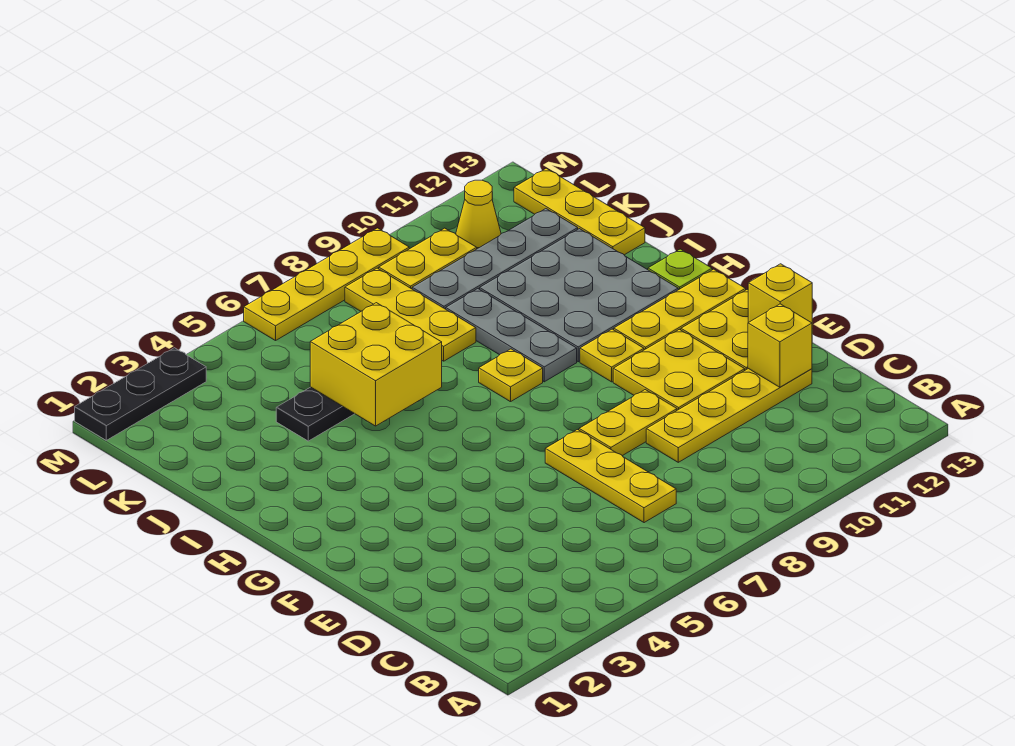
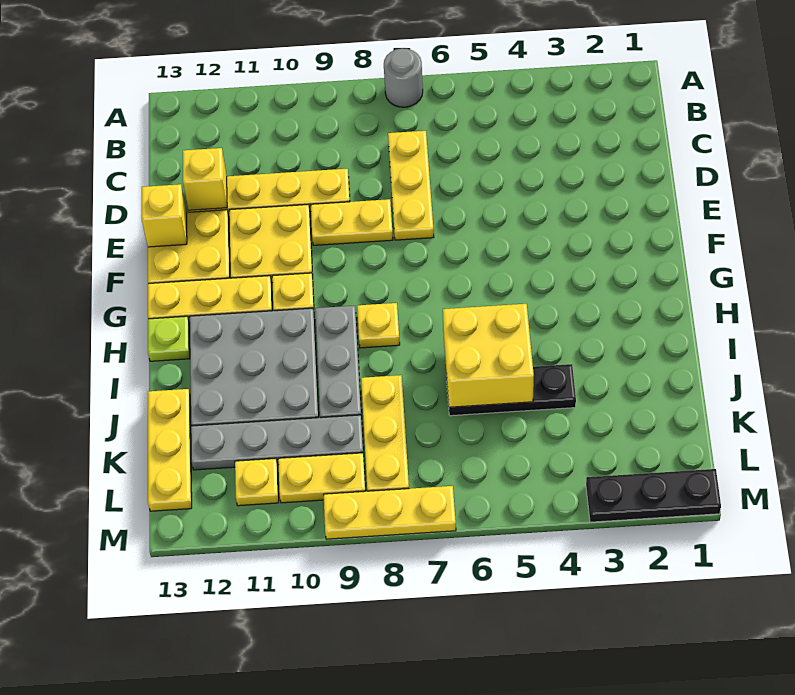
none -> grey 1x1 round brick [384,48,423,107]
yellow 1x1 cone [456,180,501,249] -> yellow 1x1 plate [235,458,279,506]
yellow 1x4 plate [244,228,409,341] -> yellow 1x3 plate [324,486,456,539]

